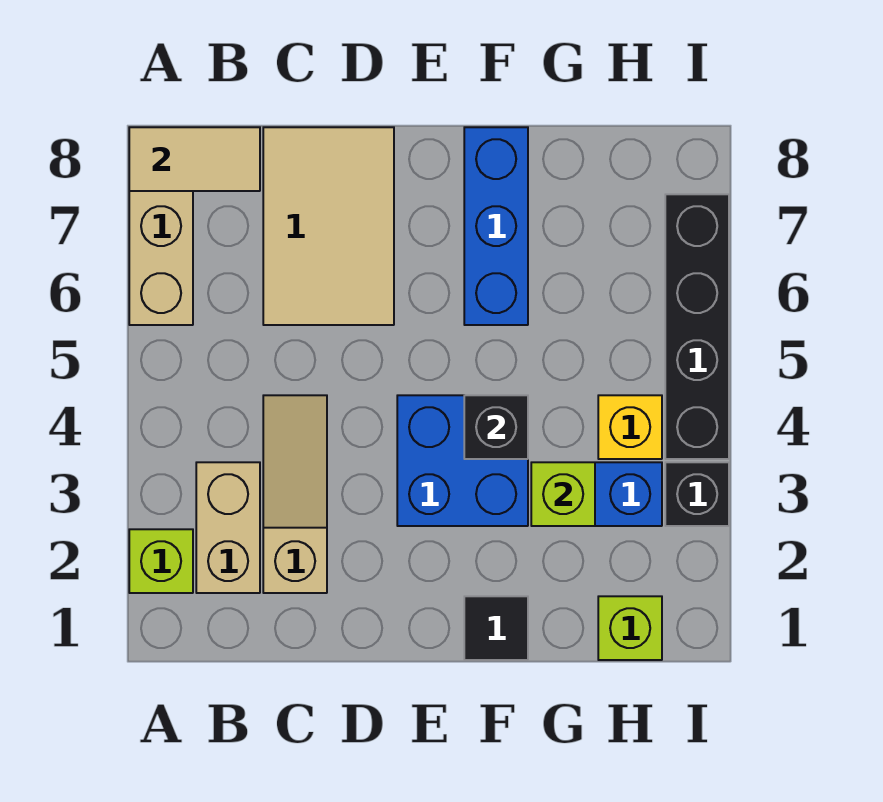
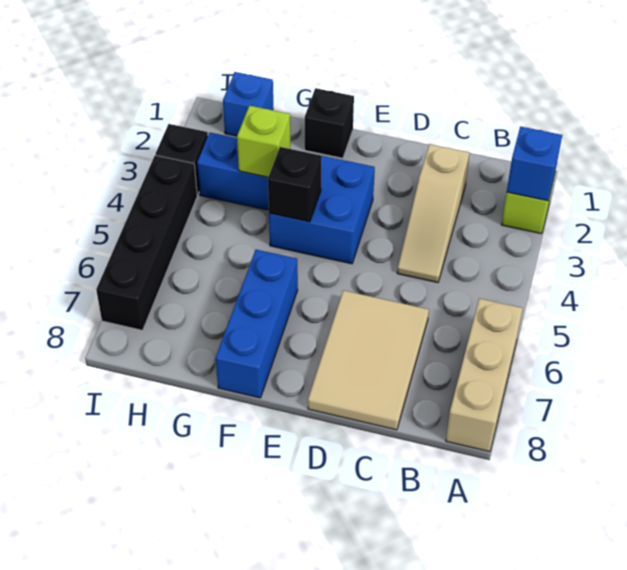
none -> blue 1x1 brick [507,127,562,201]
tan 1x2 tile [129,127,260,191] -> none
tan 1x2 brick [196,462,260,593] -> none
black 1x1 tile [464,596,528,660] -> black 1x1 brick [305,88,354,158]
lime 1x1 brick [598,596,662,660] -> blue 1x1 brick [223,72,274,136]
yellow 1x1 brick [598,395,662,459] -> none

